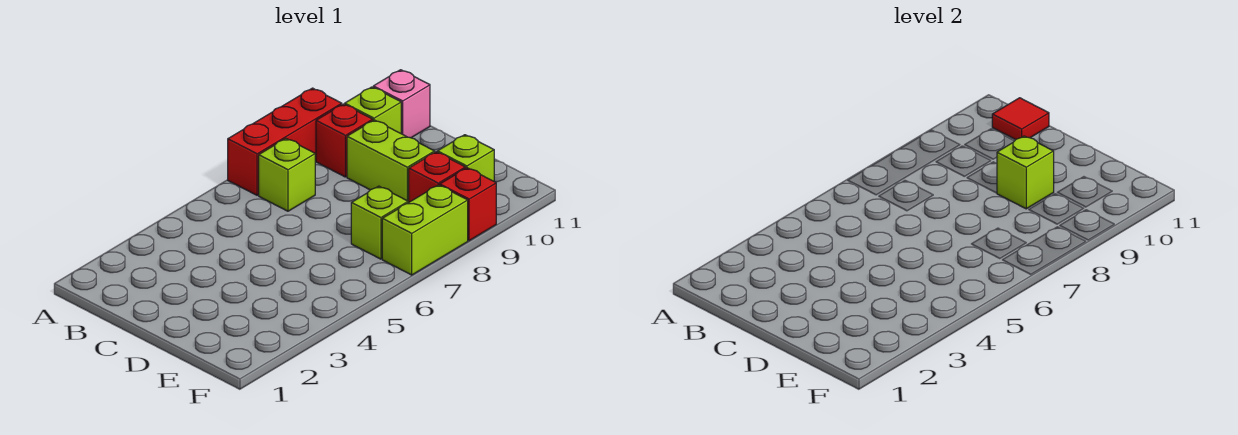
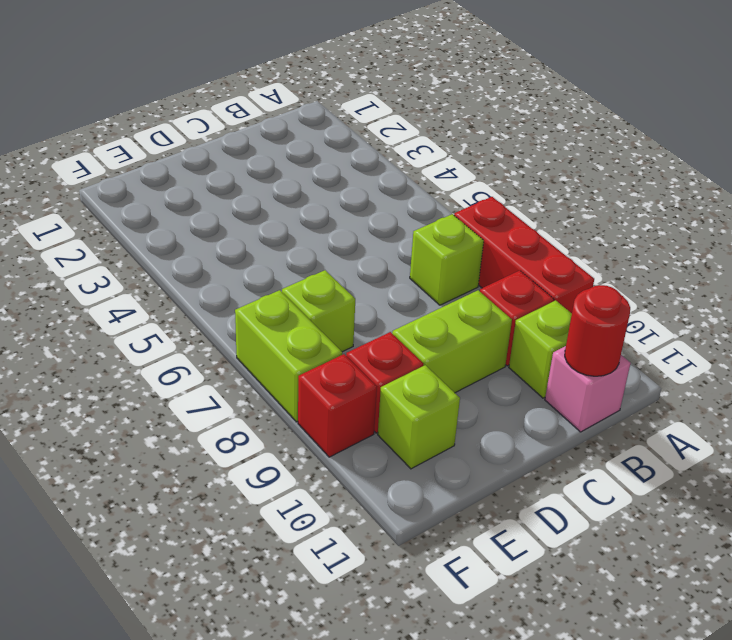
red 1x1 tile [992,98,1049,140] -> red 1x1 round brick [565,285,630,376]
lime 1x1 brick [997,136,1054,209] -> none

